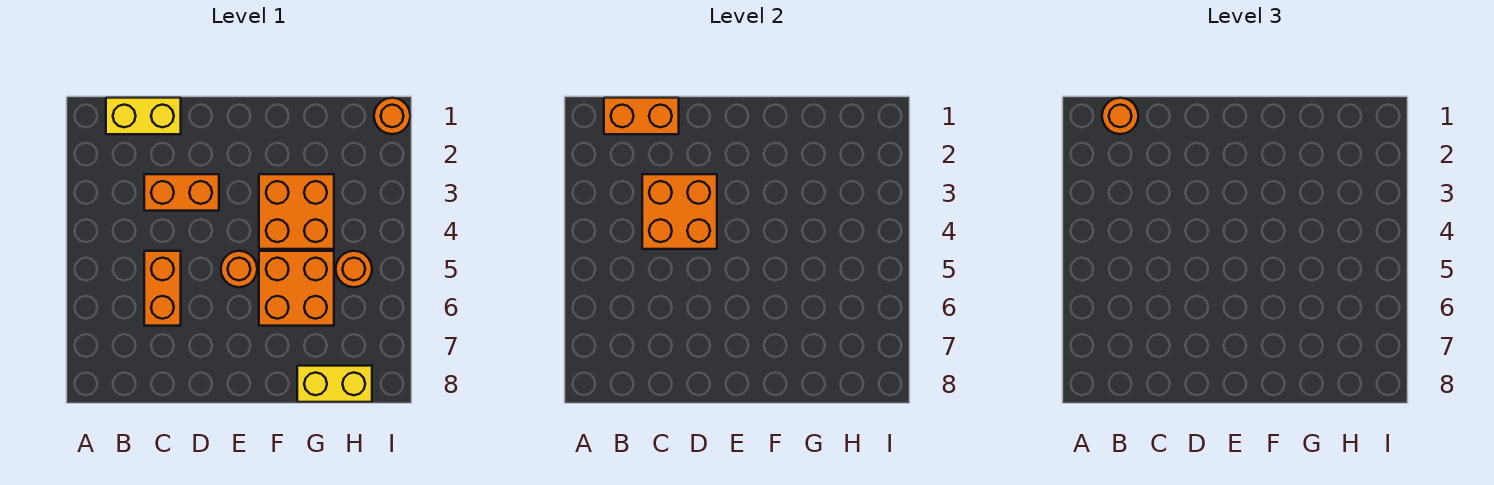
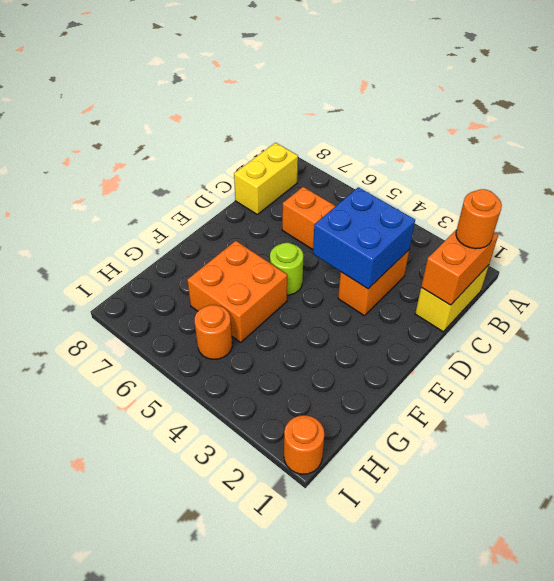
orange 2x2 brick [642,174,717,249] -> blue 2x2 brick [313,187,415,289]
orange 1x1 round brick [221,251,257,287] -> lime 1x1 round brick [270,243,303,295]
orange 2x2 brick [259,174,334,249] -> none
yellow 1x2 brick [297,366,372,402] -> yellow 1x2 brick moved to [234,143,298,214]

